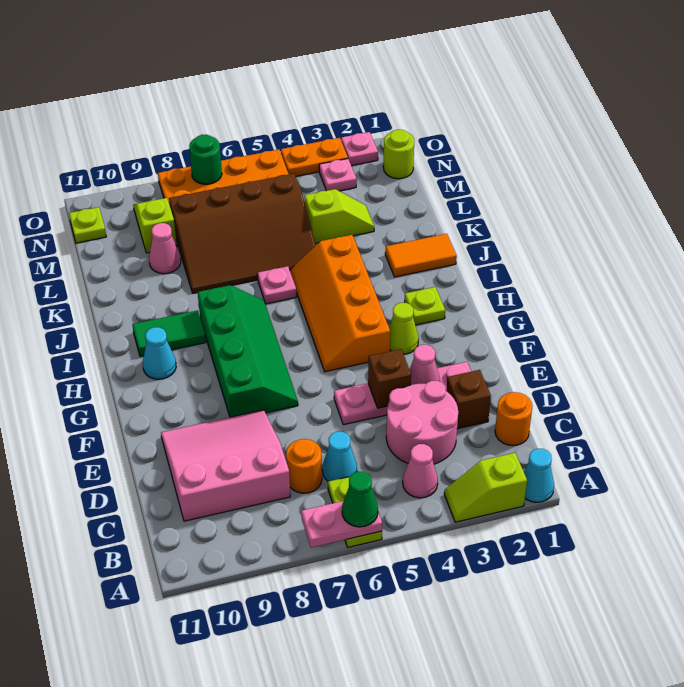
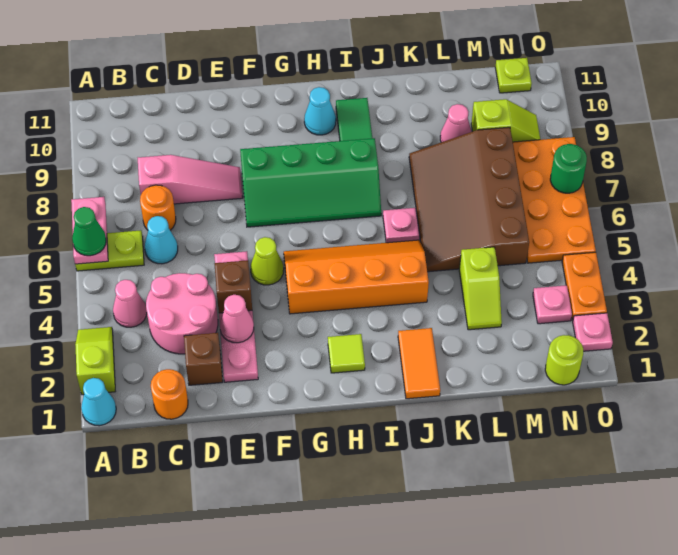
pink 3x3 slope [161,410,290,521] -> pink 1x3 slope [138,155,243,204]
lime 1x1 cone [389,303,419,354] -> lime 1x1 cone moved to [250,237,284,285]
lime 1x1 plate [405,287,445,325] -> lime 1x1 tile [328,334,365,373]

